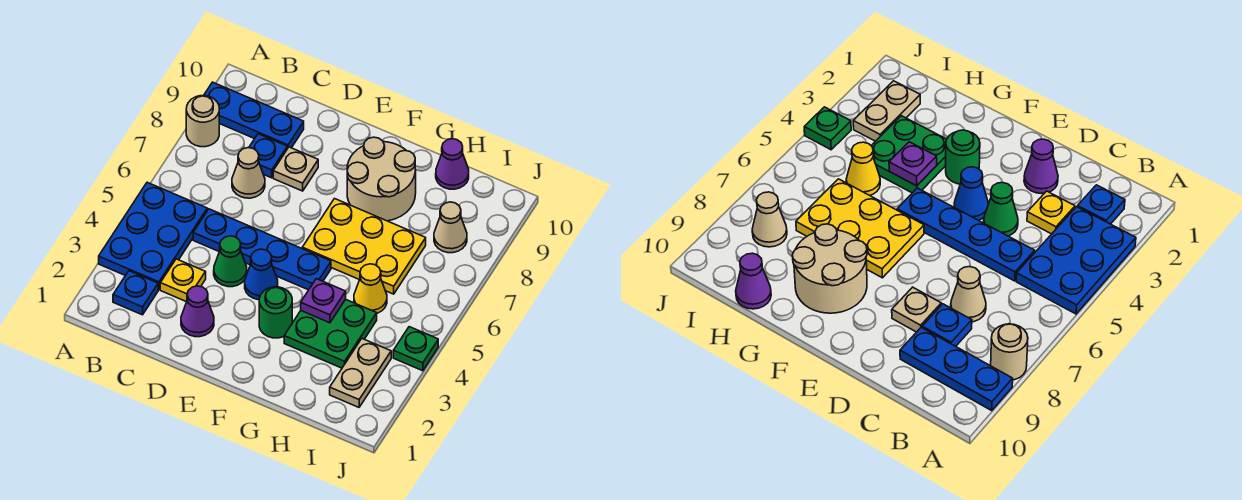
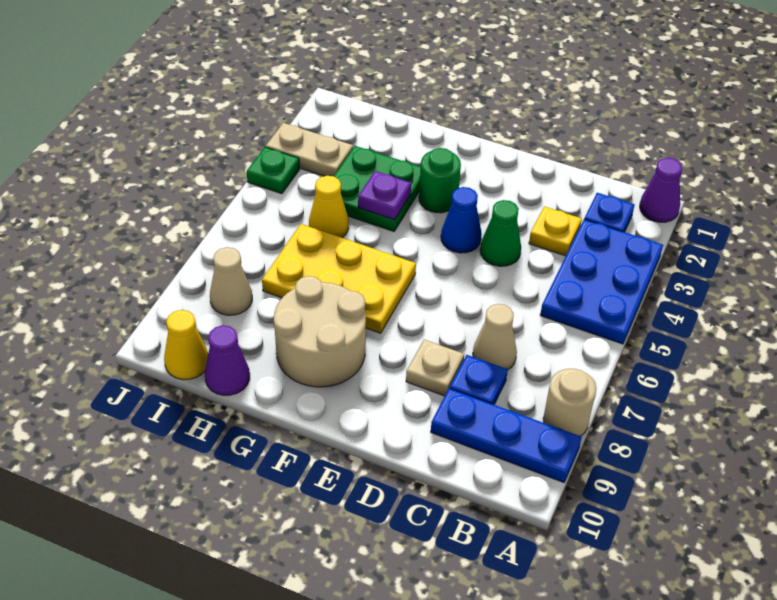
blue 1x4 plate [193,209,331,290] -> none
purple 1x1 cone [181,286,214,337] -> purple 1x1 cone moved to [640,158,682,222]
tan 1x2 plate [330,339,391,407] -> tan 1x2 plate turned to [266,123,353,176]
none -> yellow 1x1 cone [164,310,208,380]

